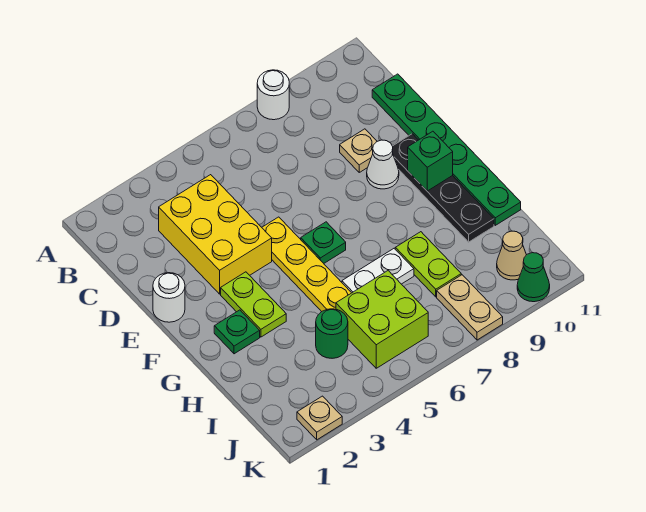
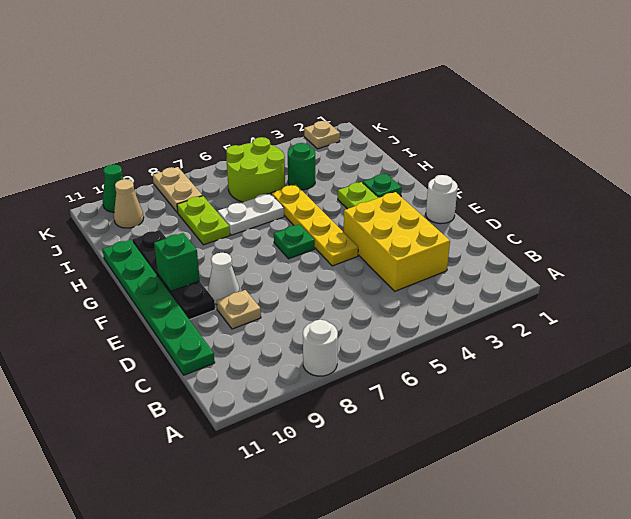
lime 2x2 brick [336,271,428,368] -> lime 2x2 round brick [226,137,285,202]

